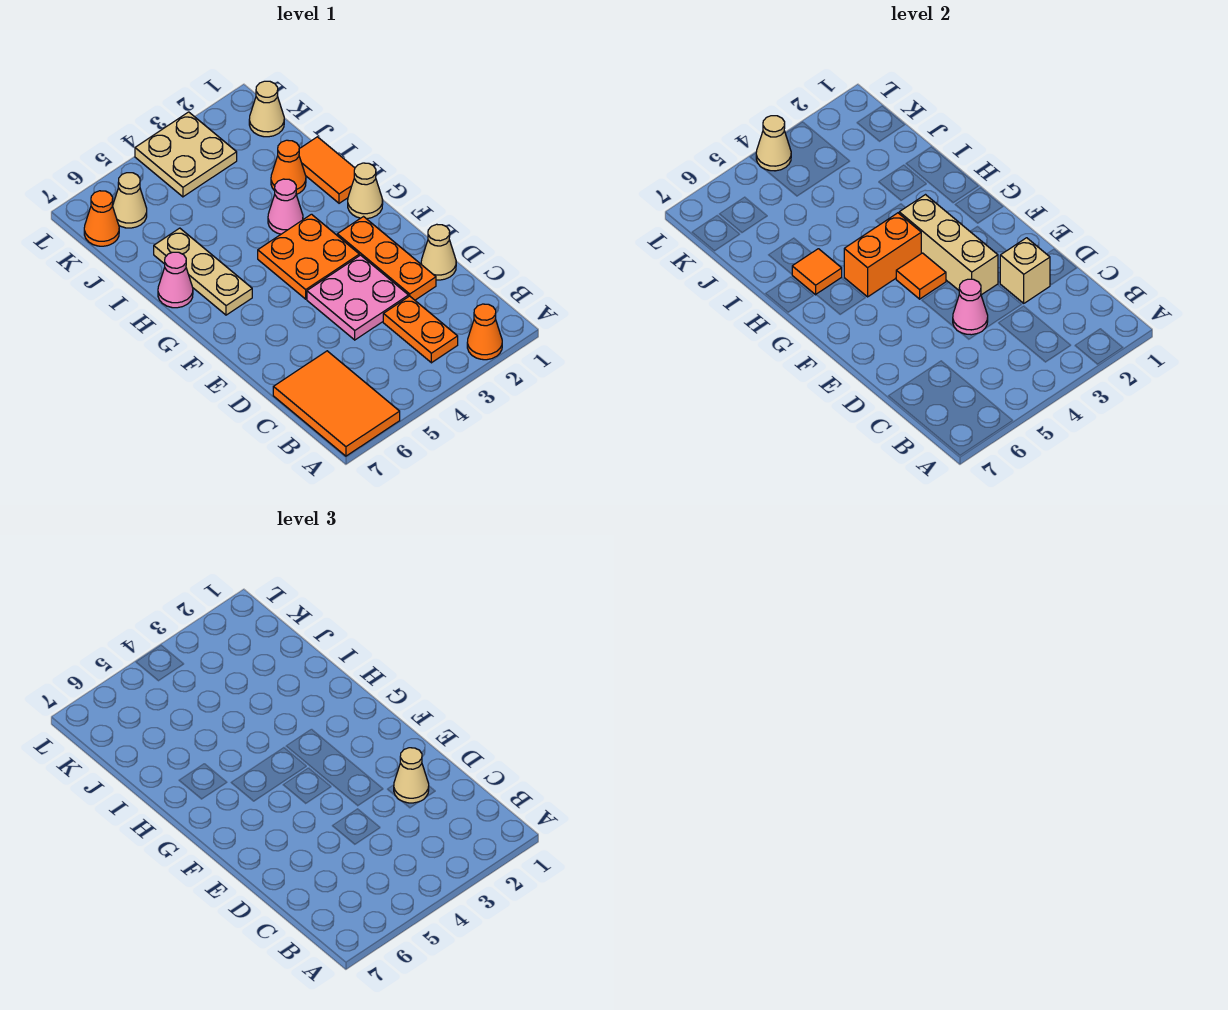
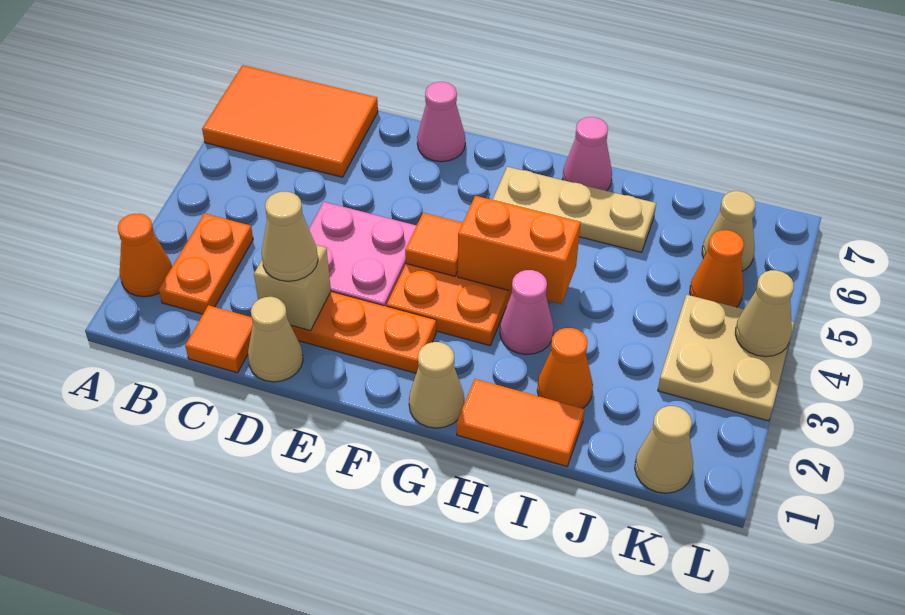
orange 1x2 plate [383,296,458,363] -> orange 1x2 plate turned to [159,213,253,314]
pink 1x1 cone [953,279,988,335] -> pink 1x1 cone moved to [417,82,465,162]
tan 1x3 brick [899,195,998,295] -> none
orange 1x2 brick [844,213,921,297] -> orange 1x2 brick turned to [458,196,581,304]
orange 1x1 tile [792,249,842,295] -> orange 1x1 tile moved to [185,305,253,373]
orange 1x1 cone [84,191,119,246] -> orange 1x1 cone moved to [690,230,744,307]

